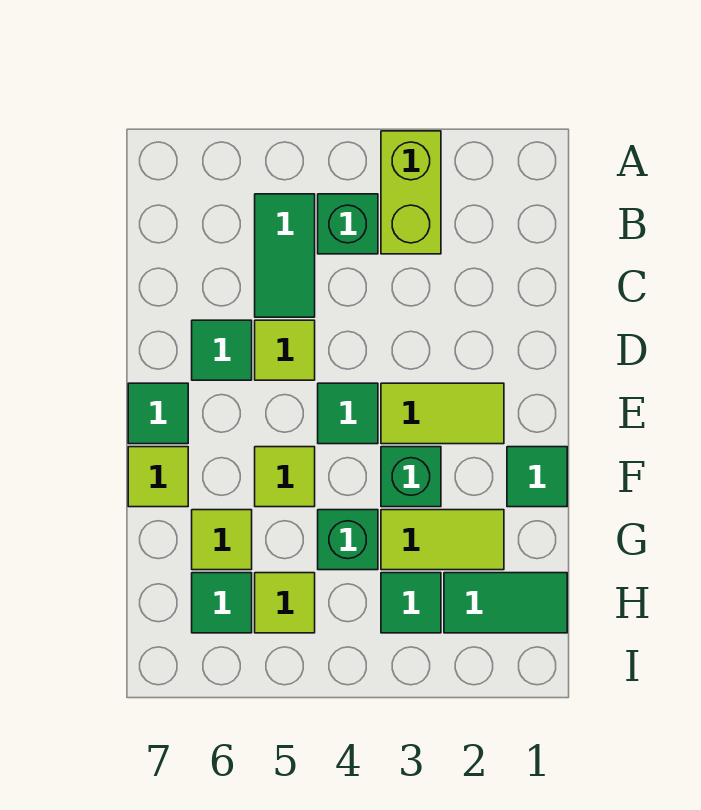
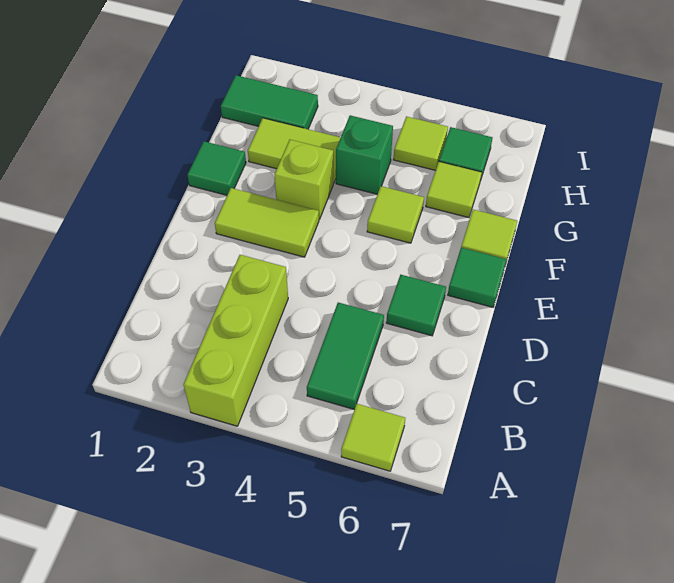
lime 1x2 brick [381,131,441,254] -> lime 1x3 brick [183,255,288,426]
green 1x1 brick [318,194,378,254] -> none
lime 1x1 tile [255,320,315,380] -> lime 1x1 tile moved to [341,404,405,471]
green 1x1 tile [318,383,378,444] -> none
green 1x1 brick [381,447,441,507] -> lime 1x1 brick [274,140,333,219]
green 1x1 tile [381,573,441,633] -> none

